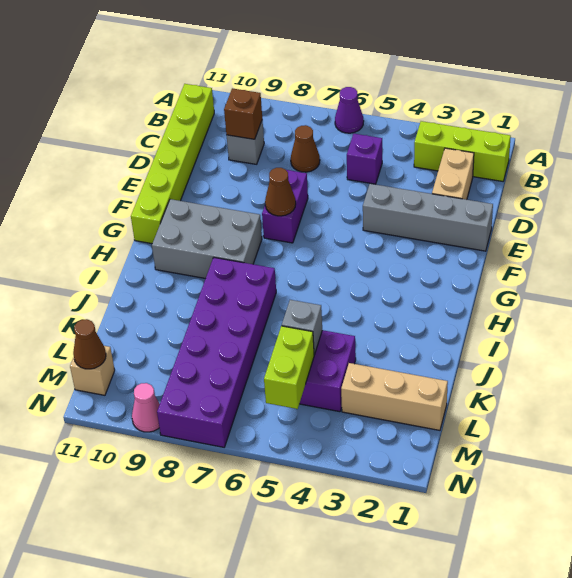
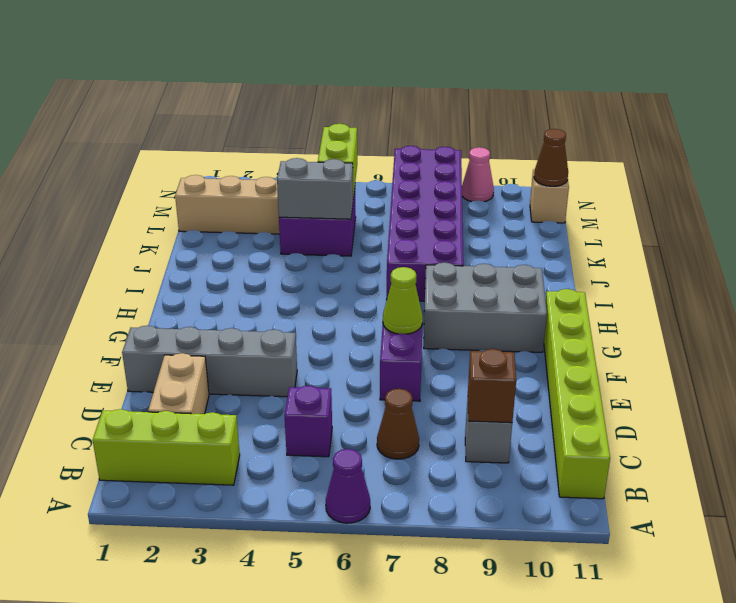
brown 1x1 cone [265,168,296,216] -> lime 1x1 cone [383,267,423,334]
grey 1x1 brick [282,300,322,355] -> grey 1x2 brick [277,158,353,219]

